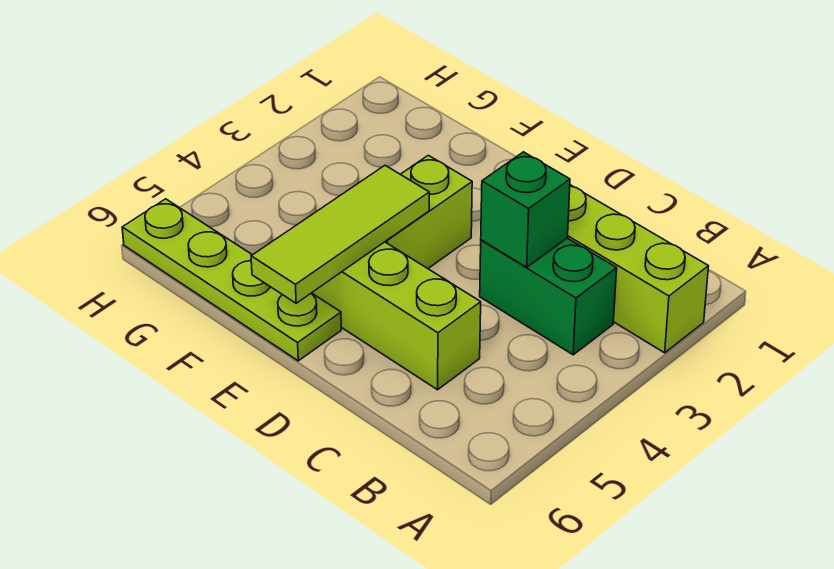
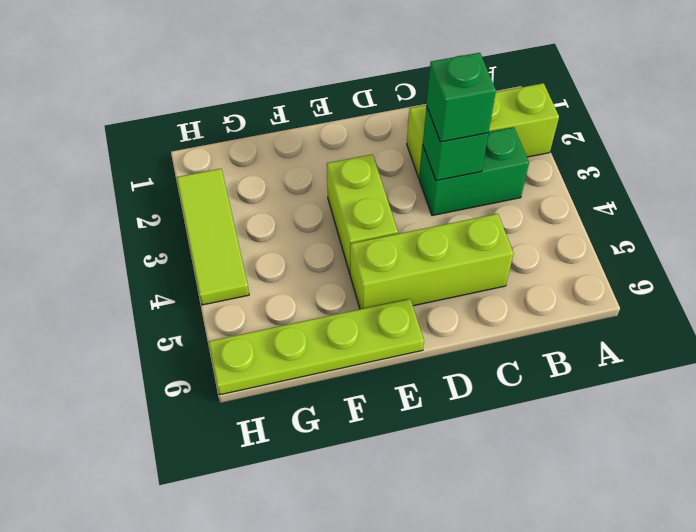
none -> green 1x1 brick [426,53,496,142]
lime 1x3 tile [251,165,429,303] -> lime 1x3 tile moved to [177,169,249,305]

